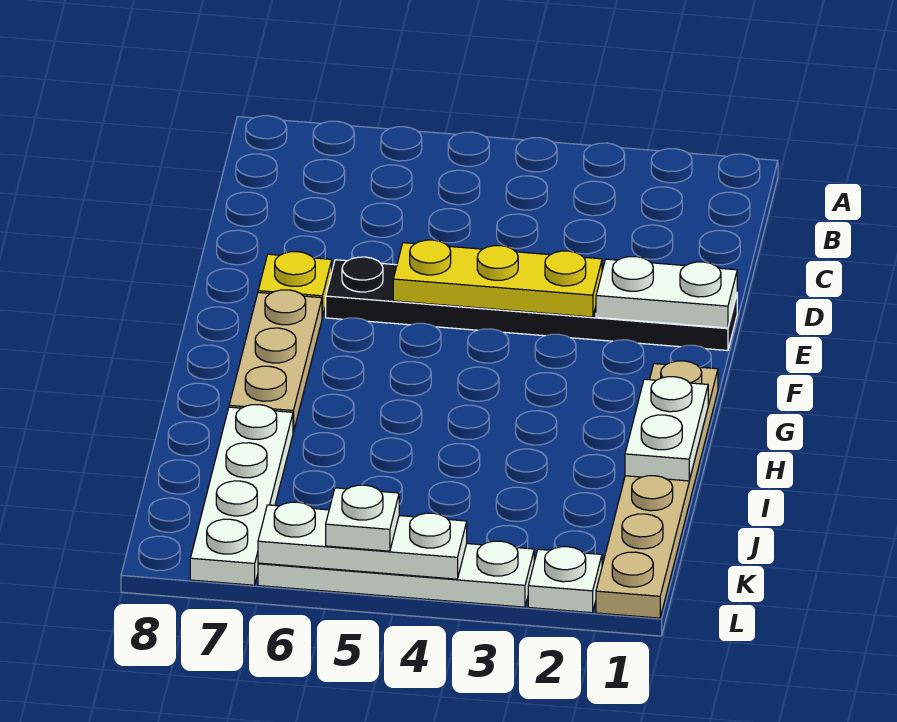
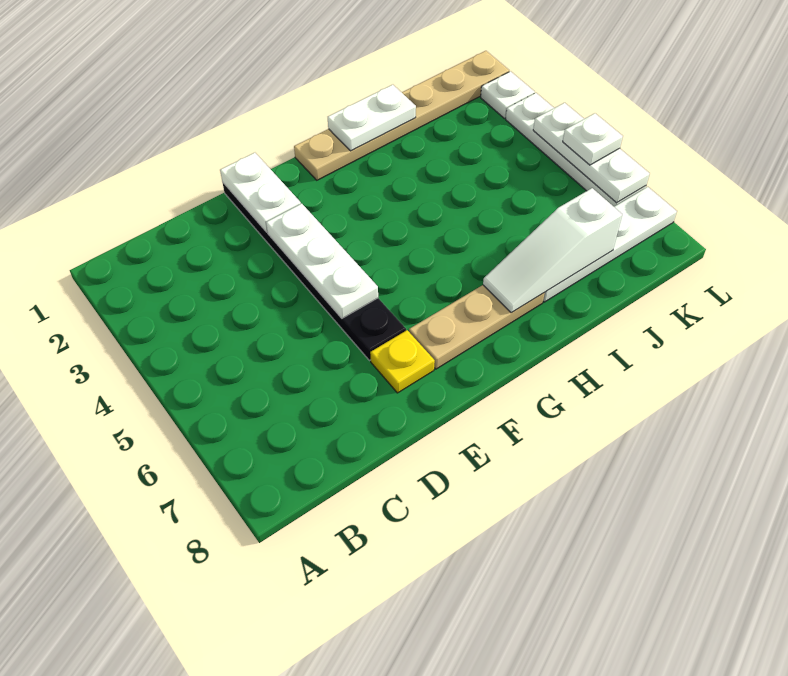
yellow 1x3 plate [393,240,602,317] -> white 1x3 plate [266,204,378,318]
none -> white 1x3 slope [483,188,622,313]

